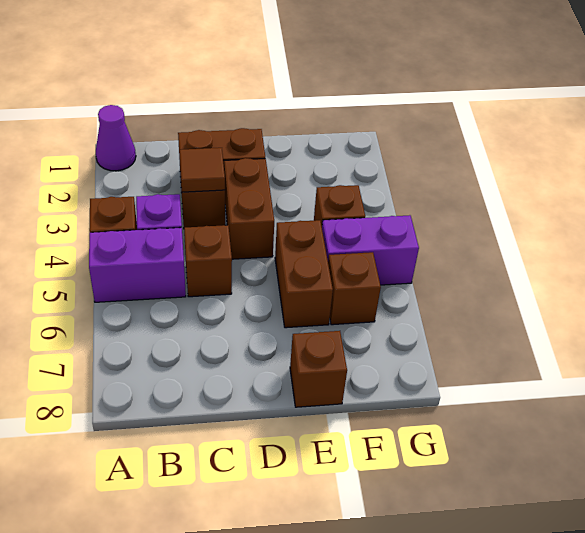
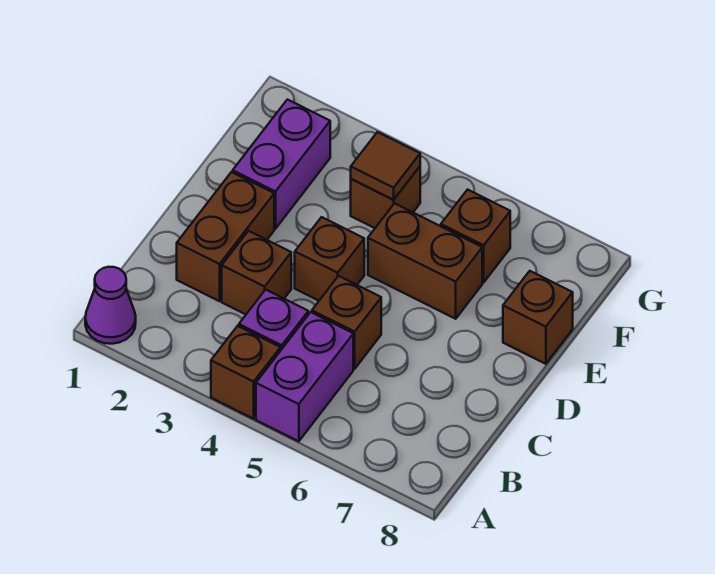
brown 1x1 tile [179,148,225,192] -> brown 1x1 tile moved to [351,132,420,200]
brown 1x2 brick [224,158,274,259] -> brown 1x1 brick [295,217,364,301]
purple 1x2 brick [322,215,419,285] -> purple 1x2 brick moved to [233,100,330,229]

